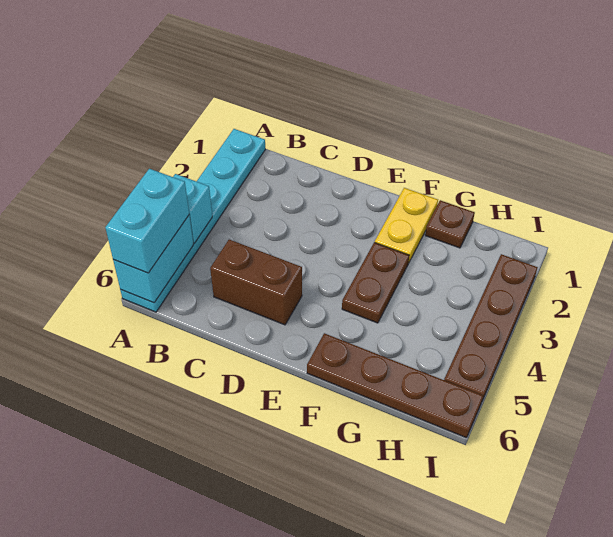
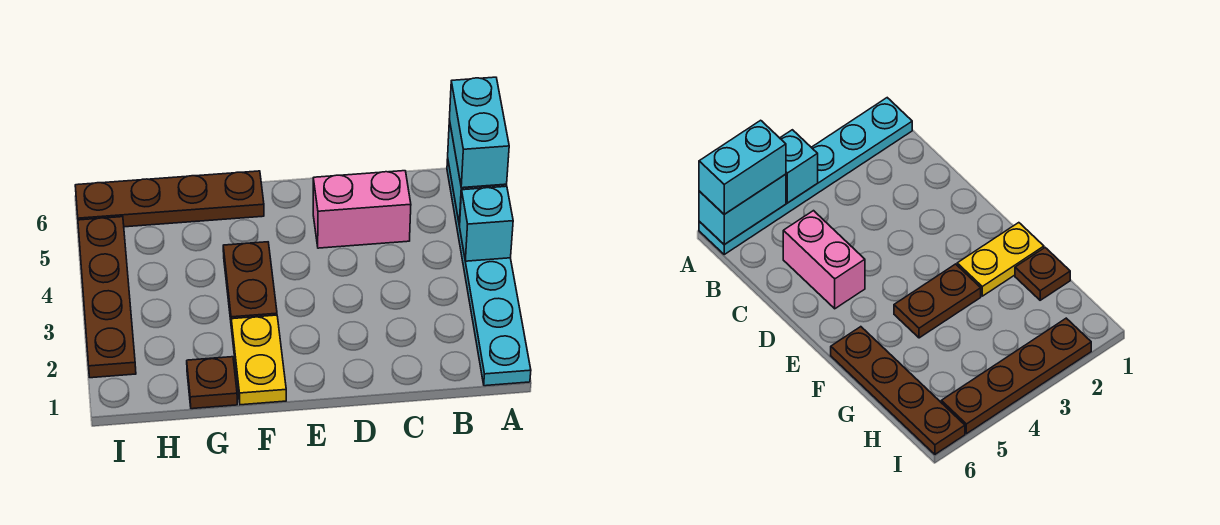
brown 1x2 brick [210,240,302,325] -> pink 1x2 brick [313,171,411,248]

